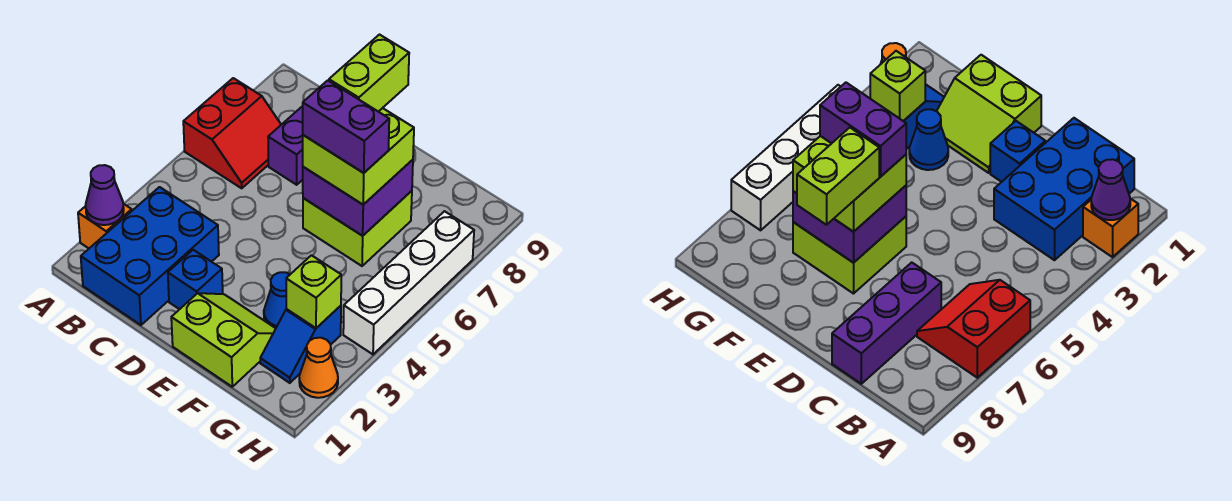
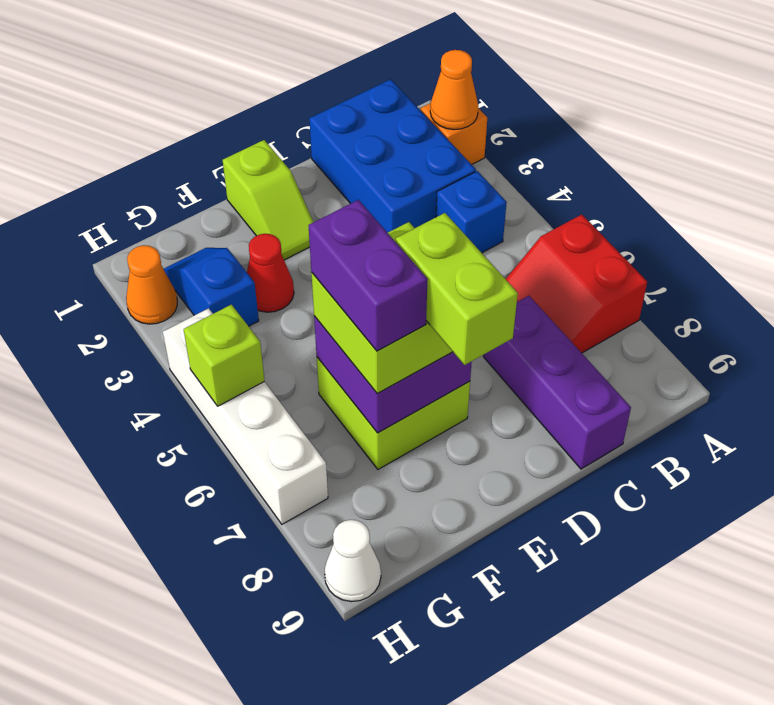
purple 1x1 cone [86,165,124,225] -> orange 1x1 cone [430,50,478,130]
blue 1x1 brick [168,250,223,309] -> blue 1x1 brick moved to [436,171,507,253]
lime 2x2 slope [171,293,276,387] -> lime 1x2 slope [223,140,313,260]
purple 1x2 brick [303,80,389,173] -> purple 1x2 brick turned to [309,200,428,351]
blue 1x1 cone [264,272,290,328] -> red 1x1 cone [247,234,294,312]
lime 1x1 brick [286,255,341,328] -> lime 1x1 brick moved to [183,305,264,406]
none -> white 1x1 cone [325,520,381,602]

